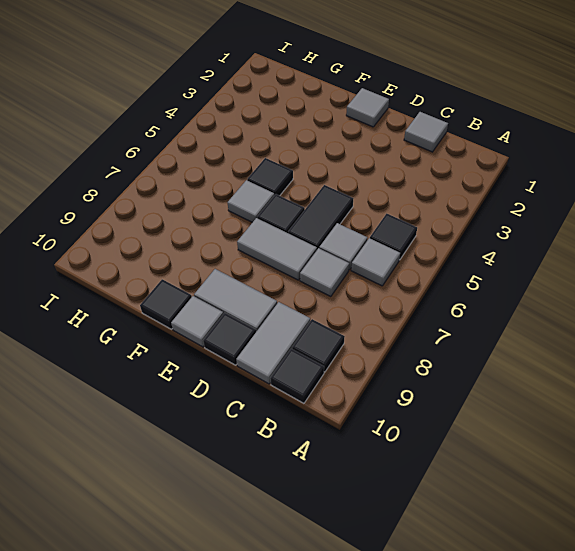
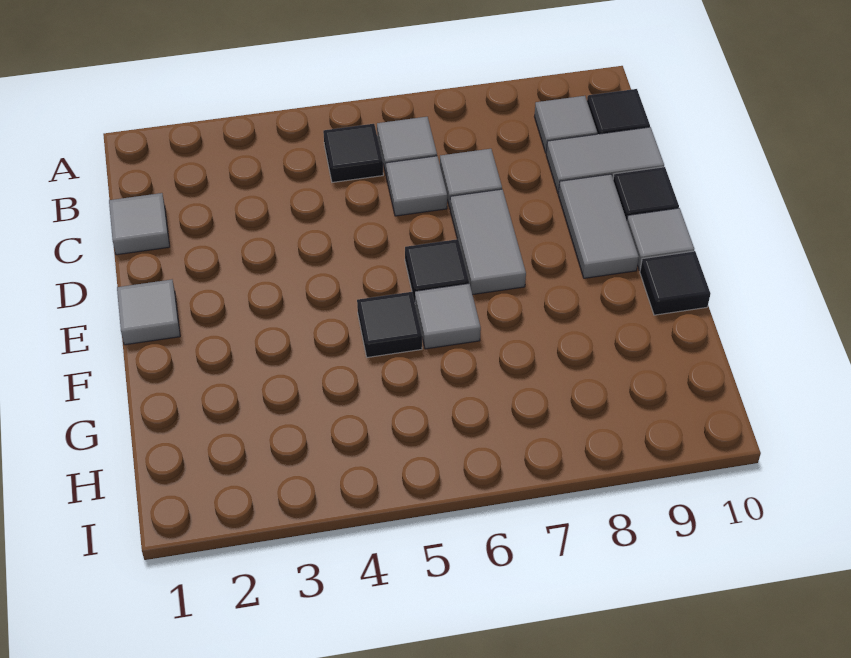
black 1x1 tile [292,319,345,372] -> grey 1x1 tile [534,96,597,153]
black 1x2 tile [288,185,353,249] -> none

